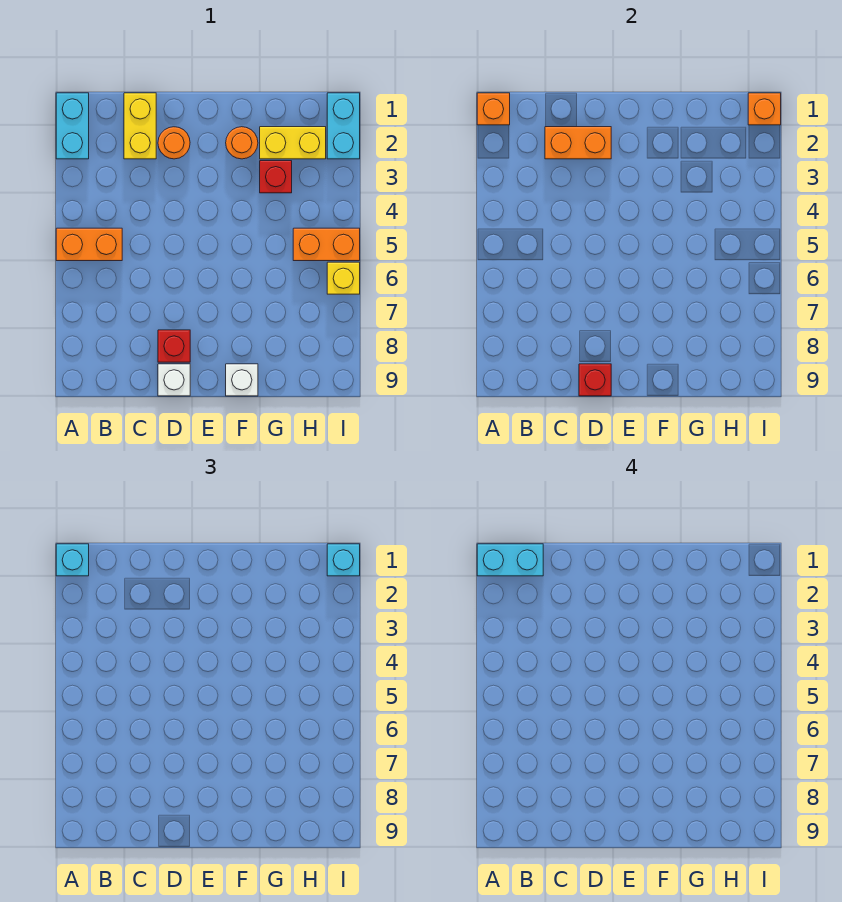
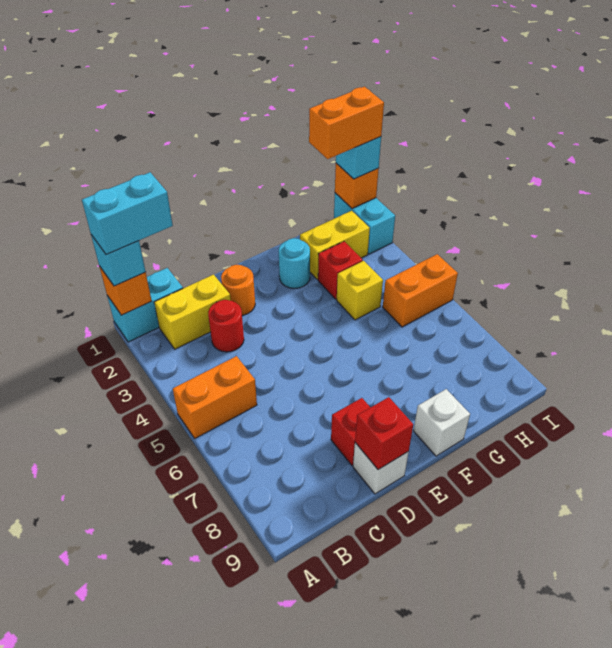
cyan 1x2 brick [56,93,89,159] -> cyan 1x2 brick turned to [107,268,183,342]
yellow 1x2 brick [124,93,156,159] -> yellow 1x2 brick turned to [154,275,231,349]
orange 1x2 brick [545,127,611,159] -> orange 1x2 brick moved to [309,87,384,159]
none -> red 1x1 round brick [208,300,244,352]
orange 1x1 round brick [226,127,258,159] -> cyan 1x1 round brick [279,238,310,288]
yellow 1x1 brick [327,262,360,294] -> yellow 1x1 brick moved to [337,261,383,320]

